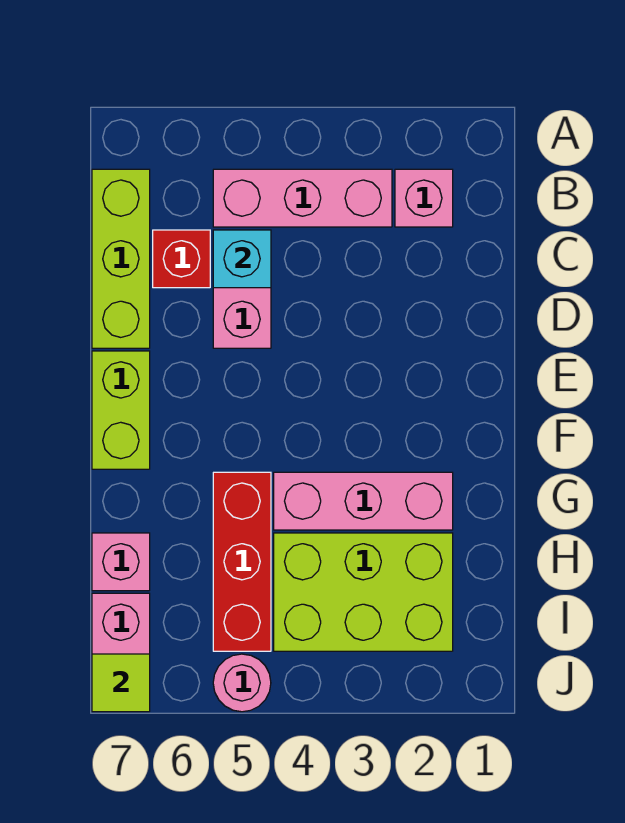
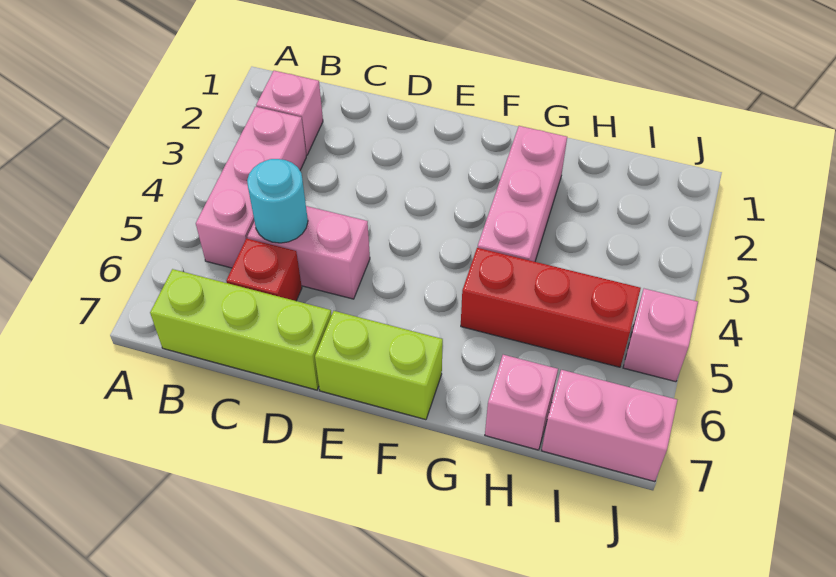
cyan 1x1 brick [213,230,271,288] -> cyan 1x1 round brick [247,159,308,243]
lime 2x3 brick [274,533,453,651] -> none
pink 1x1 round brick [213,654,271,712] -> pink 1x1 brick [623,289,698,382]
lime 1x1 tile [92,654,150,712] -> none

